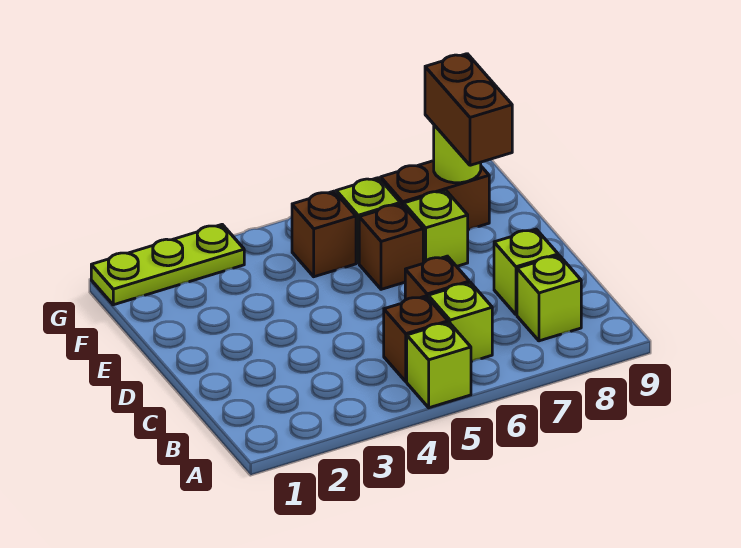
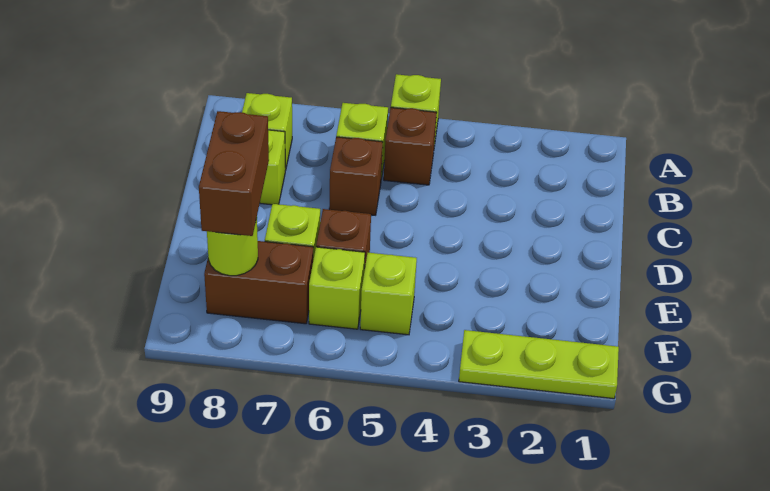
brown 1x1 brick [292,191,356,277] -> lime 1x1 brick [360,253,417,335]

